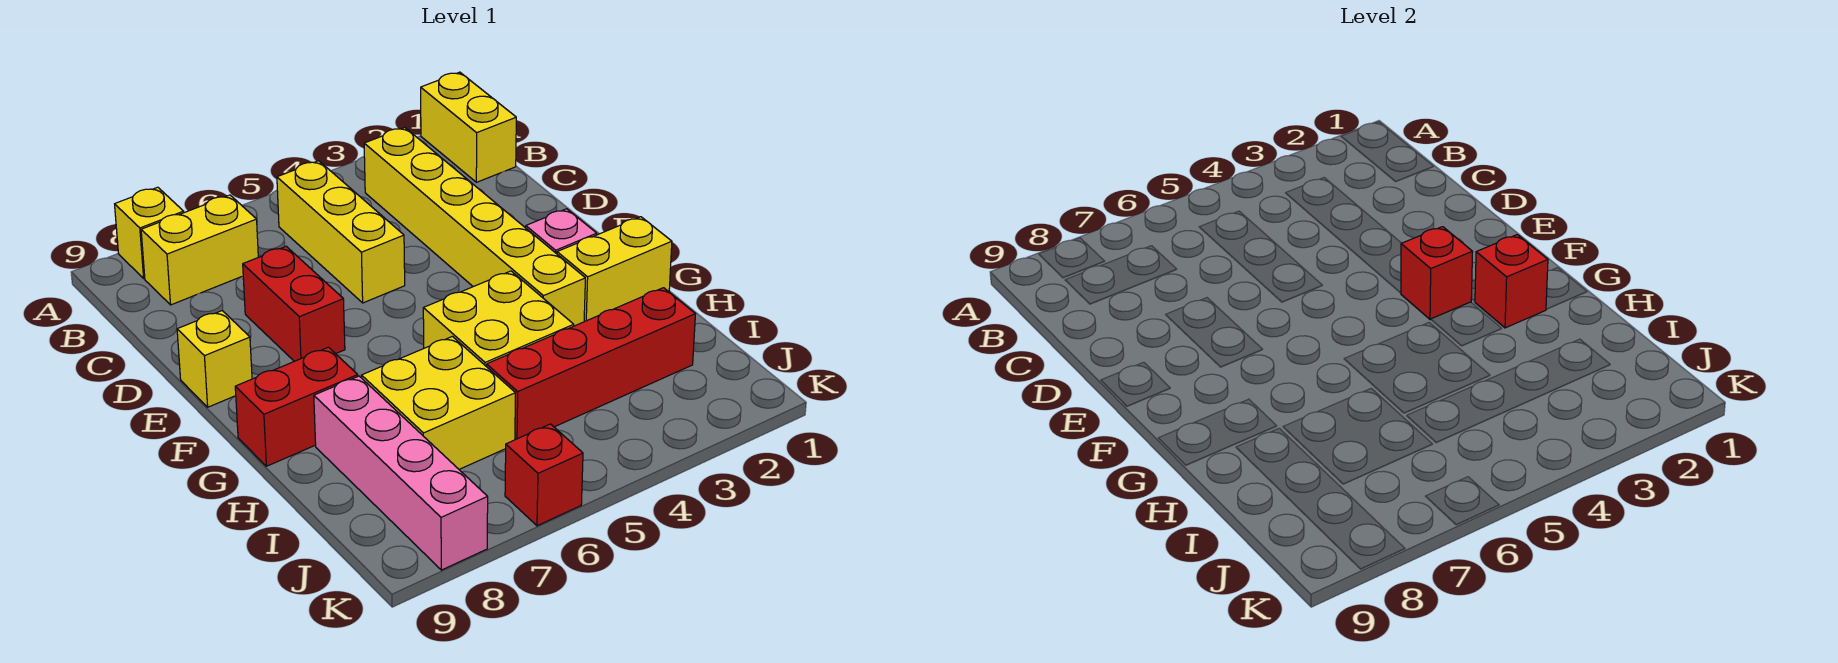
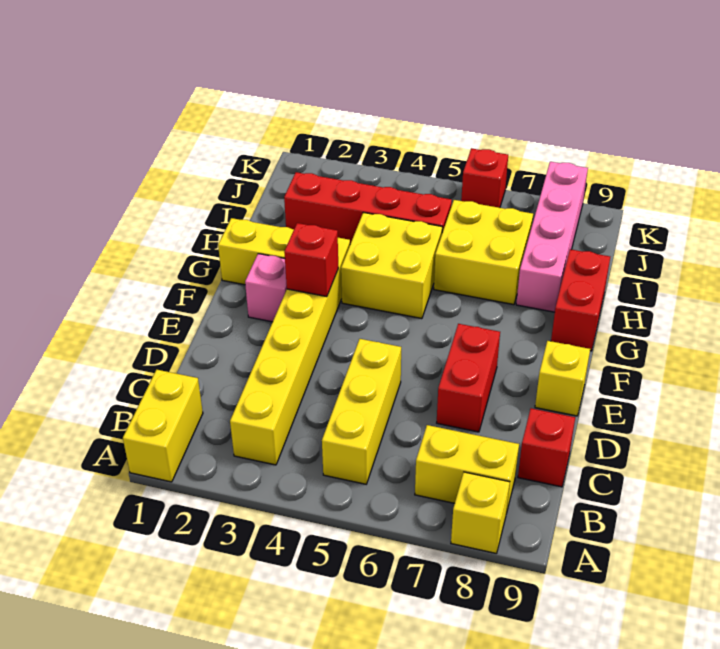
red 1x1 brick [1475,235,1548,328] -> red 1x1 brick moved to [518,408,575,487]
red 1x2 brick [235,347,358,466] -> red 1x2 brick turned to [551,249,610,351]

